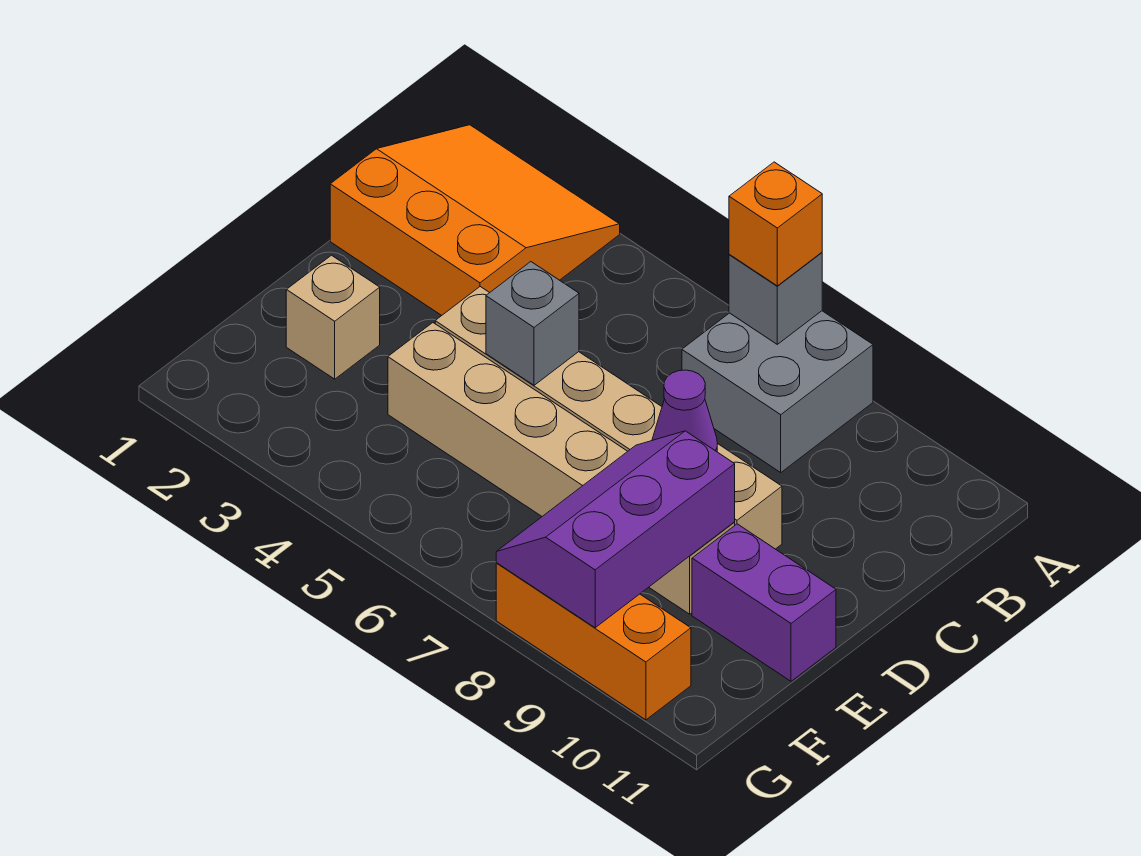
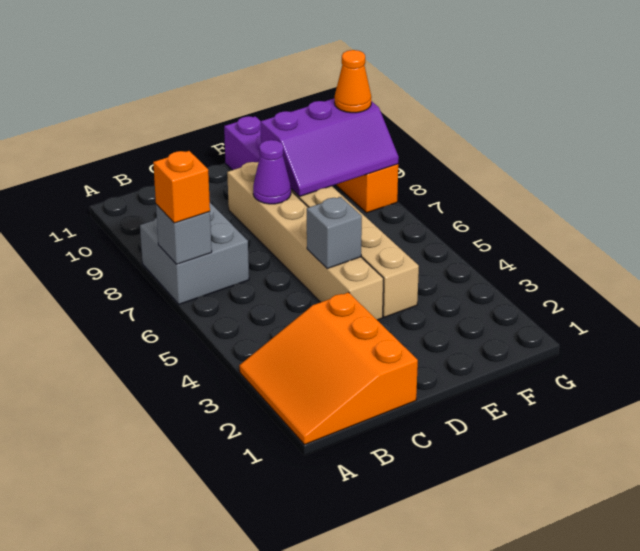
tan 1x1 brick [286,255,380,379] -> none
none -> orange 1x1 cone [335,50,371,113]

